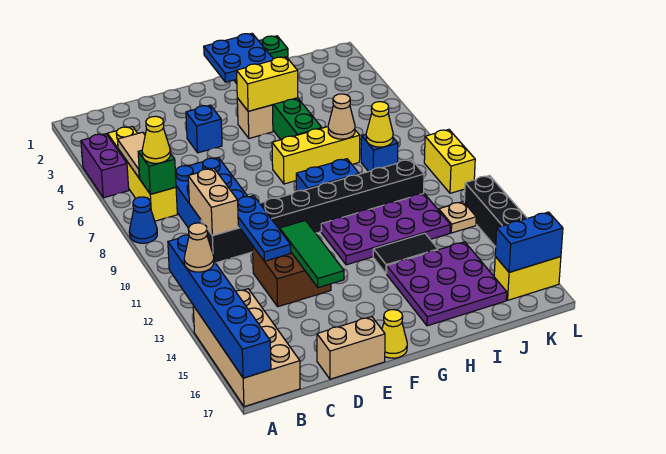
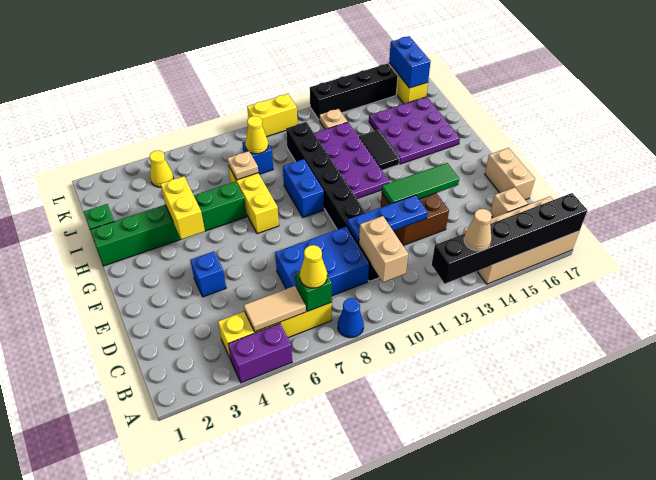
blue 1x6 brick [168,235,271,378] -> black 1x6 brick [432,193,587,284]
tan 1x2 brick [188,168,238,236] -> tan 1x2 brick turned to [359,216,408,282]
yellow 1x1 cone [382,310,407,358] -> yellow 1x1 cone moved to [150,150,174,187]
blue 2x2 plate [204,33,273,82] -> none
tan 1x1 brick [237,98,273,138] -> tan 1x1 brick moved to [491,187,528,218]
tan 1x1 cone [328,94,355,139] -> tan 1x1 plate [227,151,258,180]

